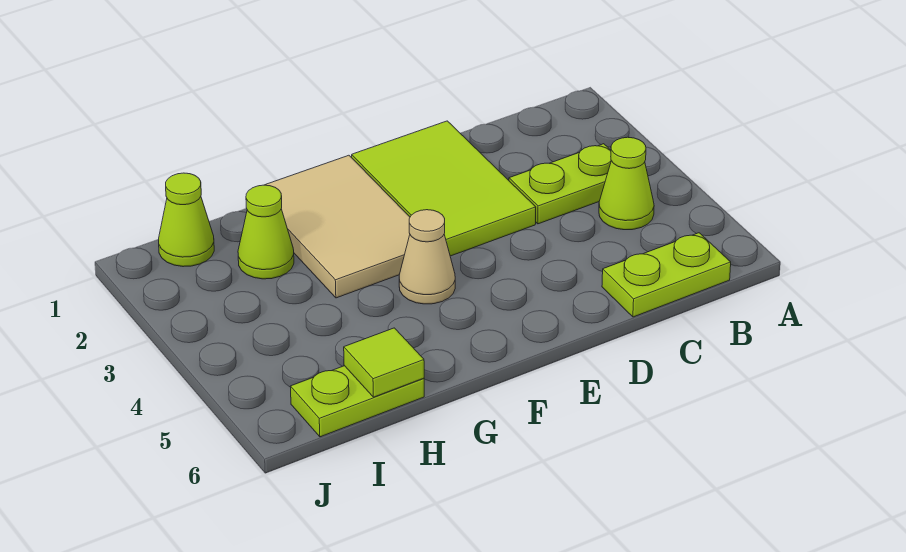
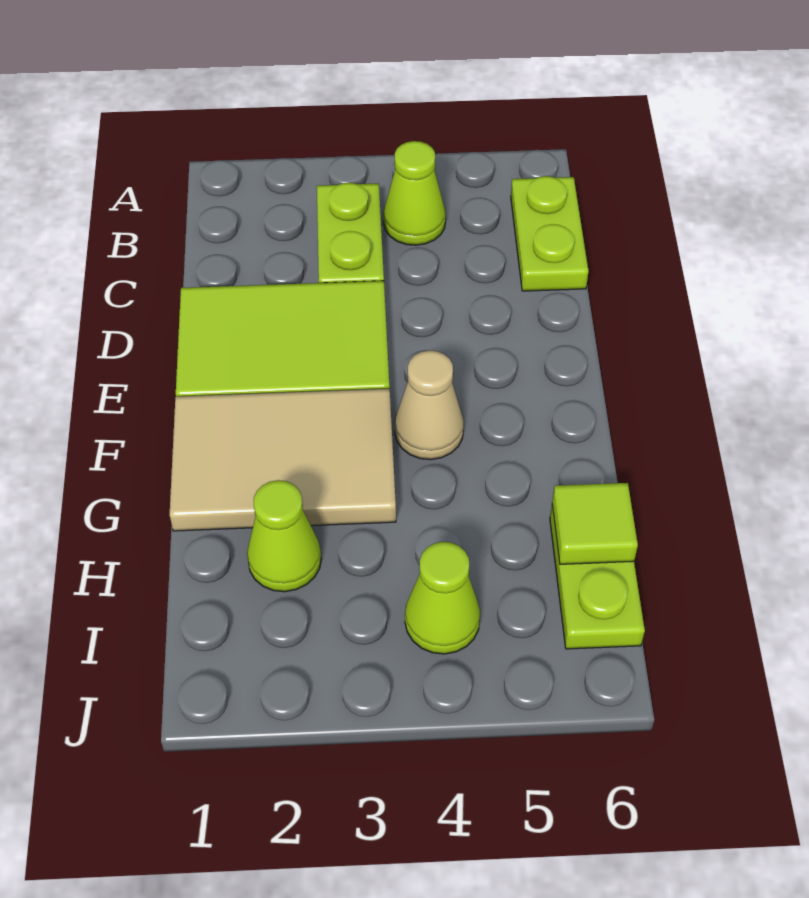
lime 1x1 cone [159,173,214,267] -> lime 1x1 cone moved to [405,542,480,654]

